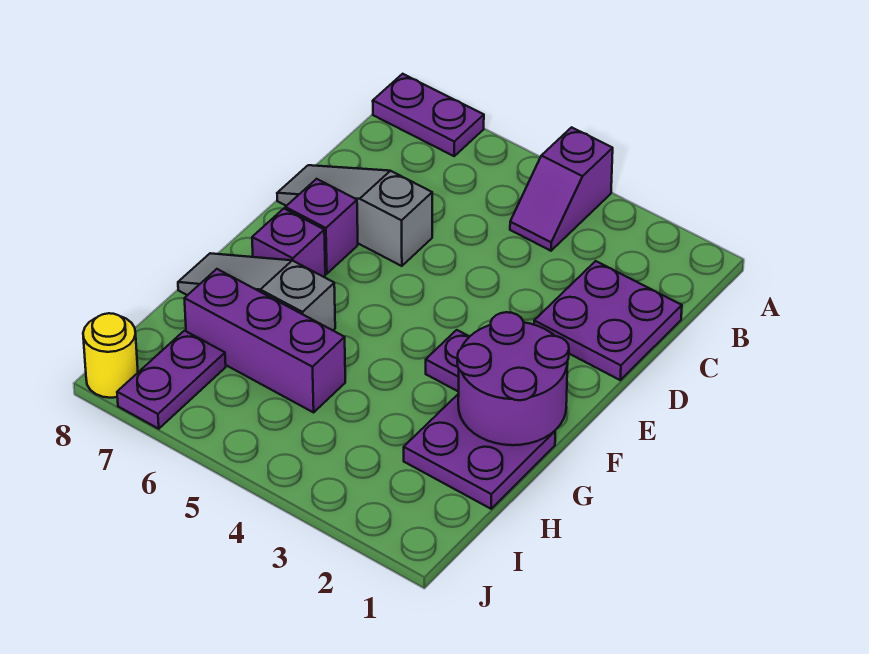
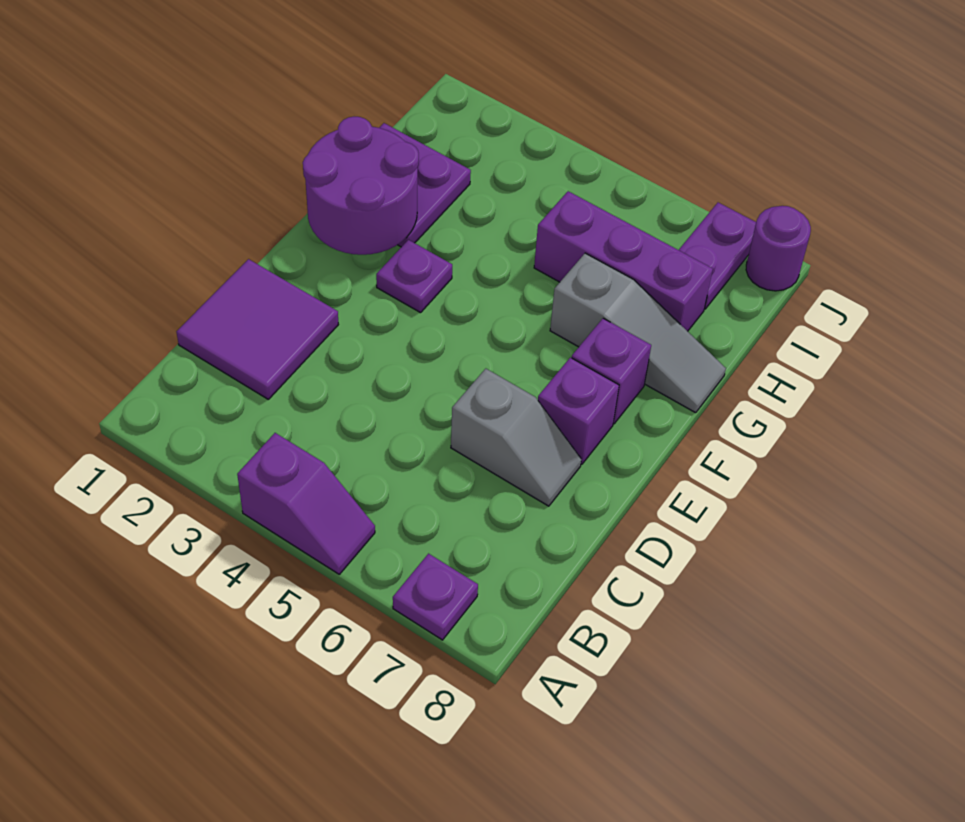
purple 1x2 slope [510,127,613,251] -> purple 1x2 slope turned to [237,433,375,574]
purple 1x2 plate [373,74,484,156] -> purple 1x1 plate [393,554,478,640]
purple 2x2 plate [534,261,682,380] -> purple 2x2 tile [177,259,338,399]
grey 1x3 slope [277,165,432,266] -> grey 1x2 slope [451,369,581,506]
yellow 1x1 round brick [83,313,138,398] -> purple 1x1 round brick [746,206,811,291]

